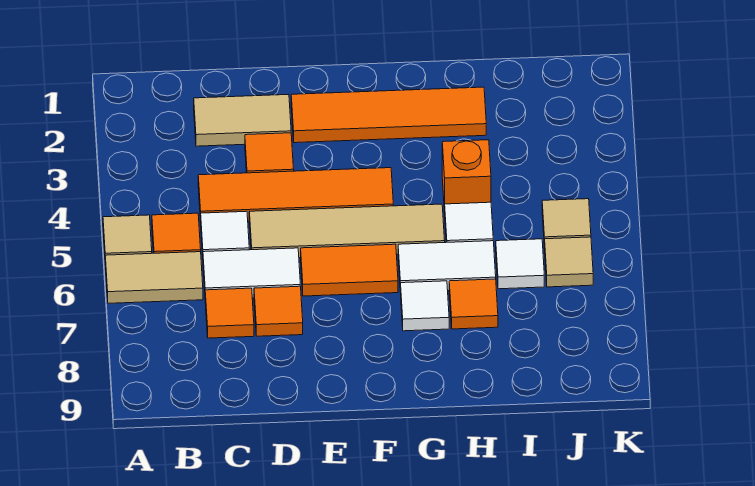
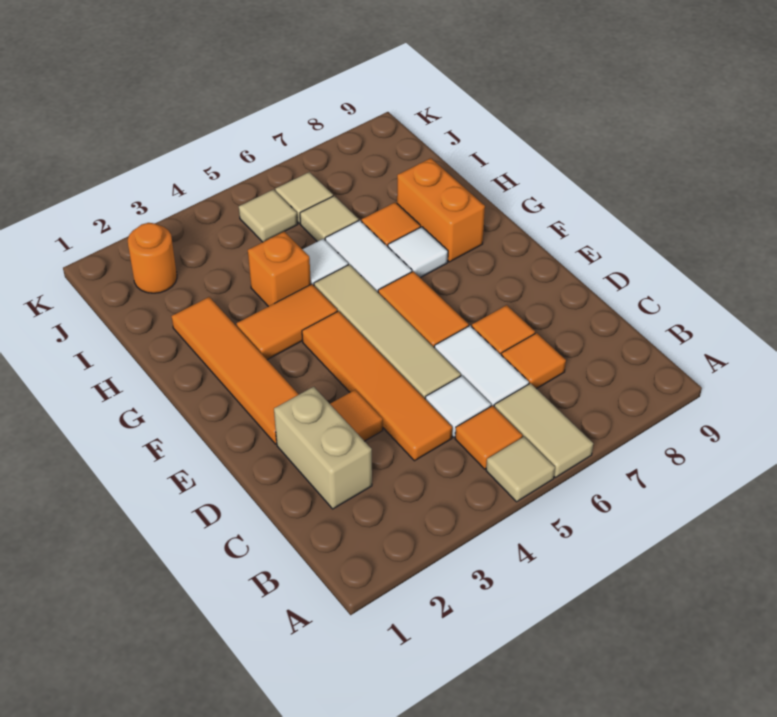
tan 1x2 tile [194,94,291,146] -> tan 1x2 brick [274,387,372,509]
none -> orange 1x2 tile [237,284,337,360]
none -> orange 1x2 brick [397,158,485,262]
white 1x1 tile [496,239,544,289] -> tan 1x1 tile [300,196,359,242]
none -> orange 1x1 round brick [128,223,177,293]

